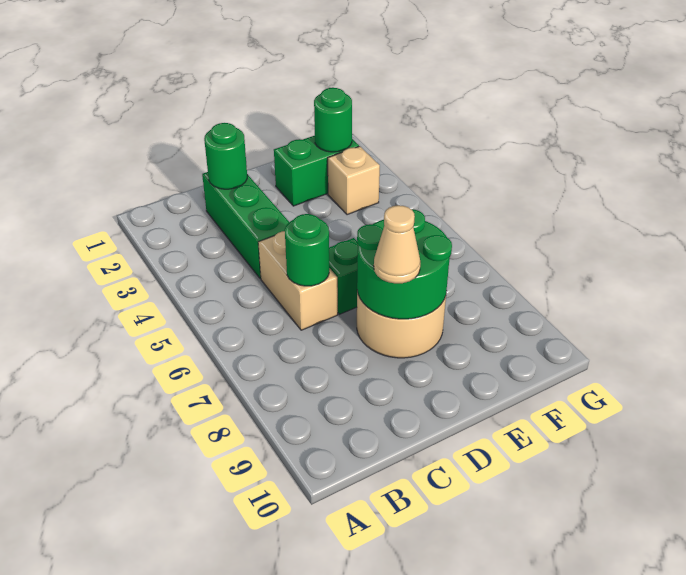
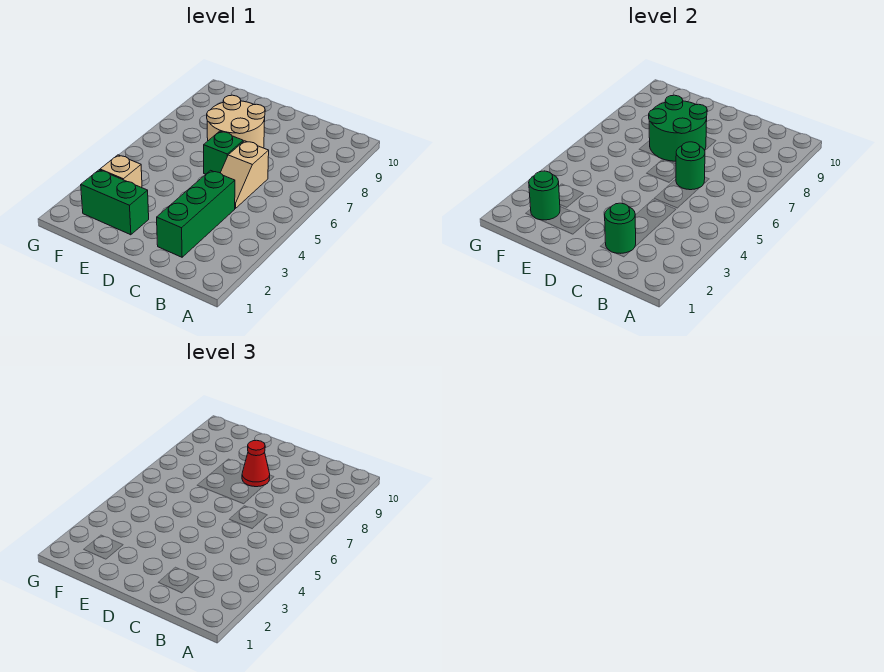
tan 1x2 brick [258,231,338,330] -> tan 1x2 slope [221,141,269,208]
tan 1x1 cone [374,205,420,283] -> red 1x1 cone [242,440,270,487]

